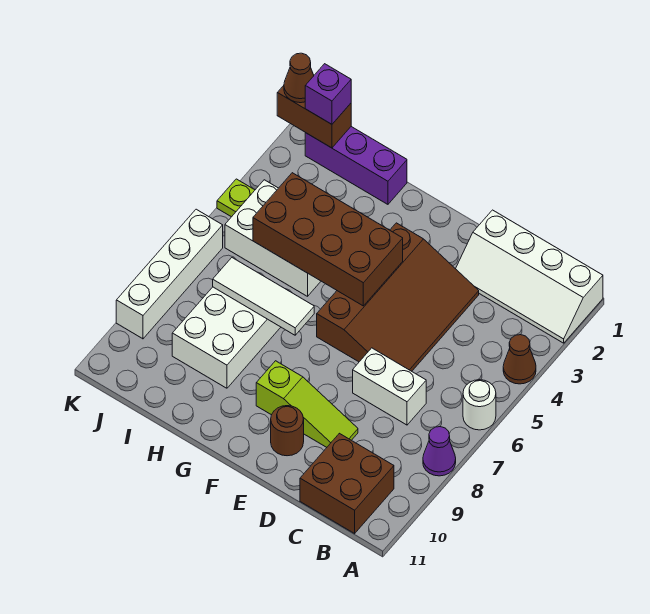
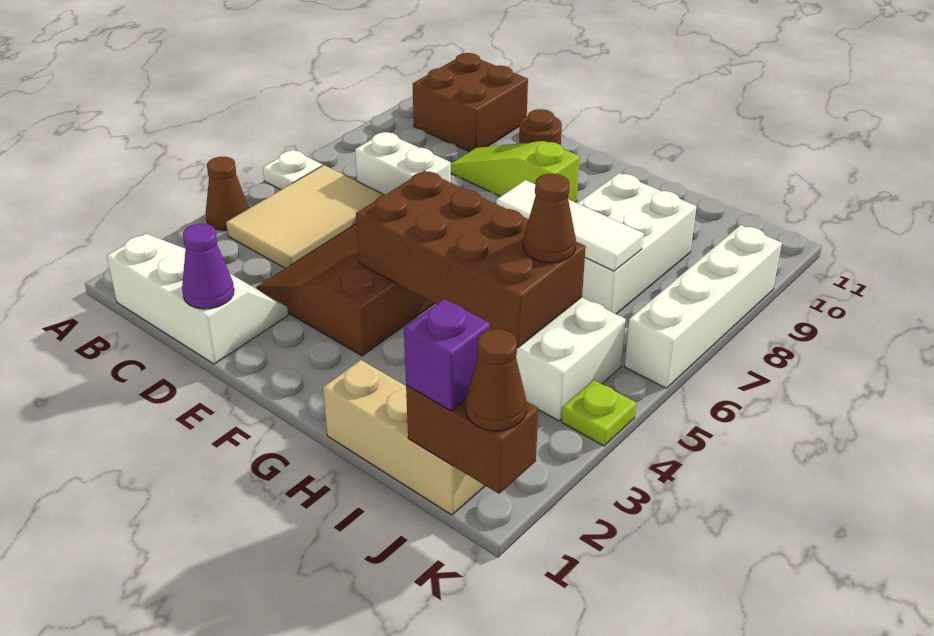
white 2x4 slope [456,210,603,343] -> white 2x3 slope [107,233,288,364]
white 1x1 round brick [463,380,496,430] -> white 1x1 plate [263,150,322,190]
purple 1x1 cone [423,427,456,476] -> purple 1x1 cone moved to [182,224,234,309]
none -> tan 2x3 tile [226,165,383,268]
purple 1x3 brick [305,127,407,204] -> tan 1x3 brick [323,360,485,515]
none -> brown 1x1 cone [523,174,576,263]

